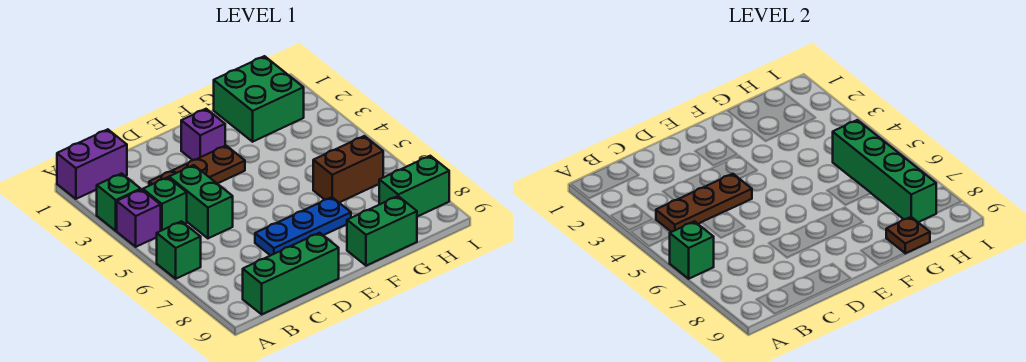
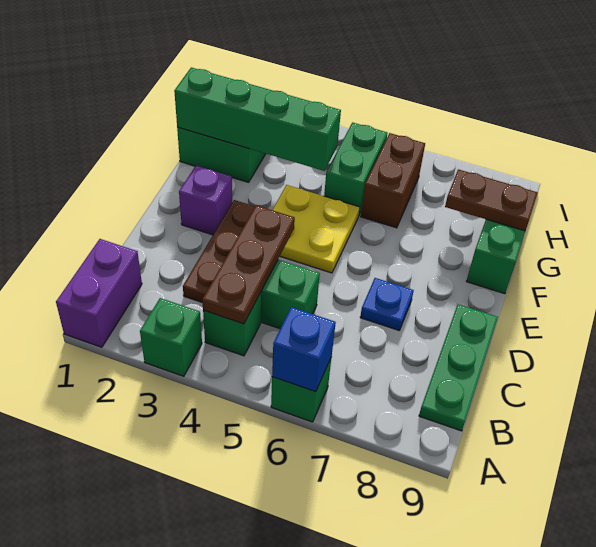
purple 1x1 brick [117,190,161,247] -> none
green 1x1 brick [670,221,714,279] -> blue 1x1 brick [272,307,336,392]
green 1x3 brick [243,233,339,314] -> green 1x3 plate [419,304,498,431]
blue 1x3 plate [255,197,351,256] -> blue 1x1 plate [360,278,414,331]
none -> yellow 2x2 plate [273,185,360,273]
brown 1x1 plate [886,217,930,253] -> brown 1x2 plate [445,169,538,231]
green 1x4 brick [833,120,936,222] -> green 1x4 brick moved to [174,67,341,171]
green 1x2 brick [379,156,449,217] -> green 1x2 brick moved to [324,122,387,215]

